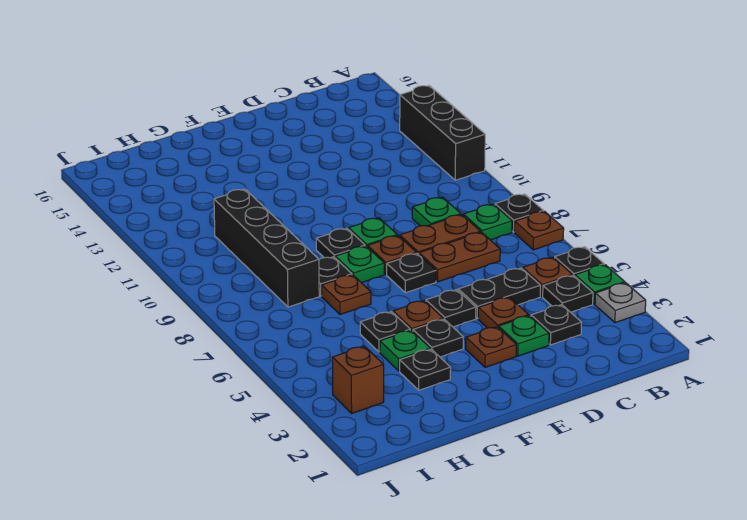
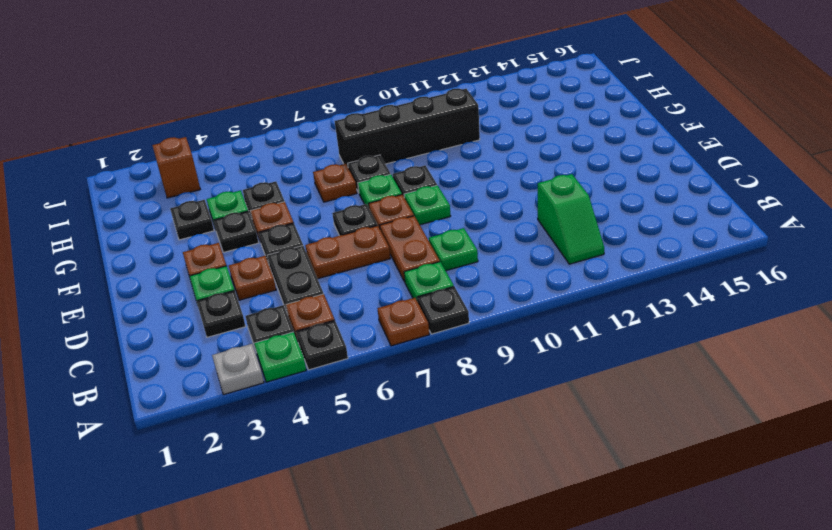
black 1x3 brick [400,86,485,180] -> none
none -> green 1x2 slope [538,174,604,264]
brown 1x2 plate [419,232,500,282] -> brown 1x2 plate turned to [305,226,390,279]

